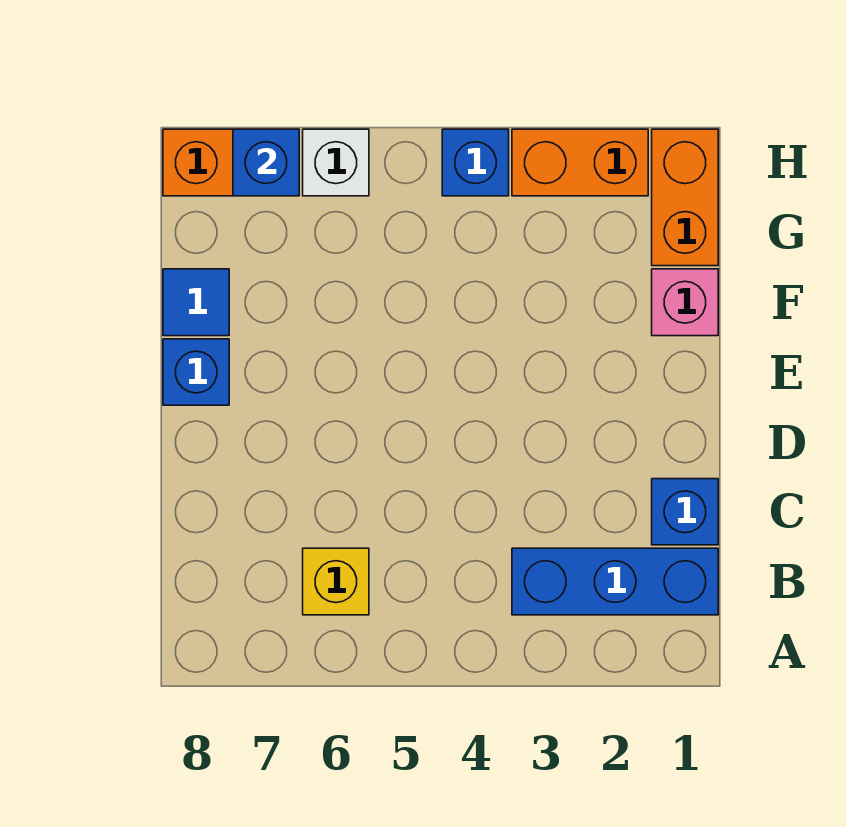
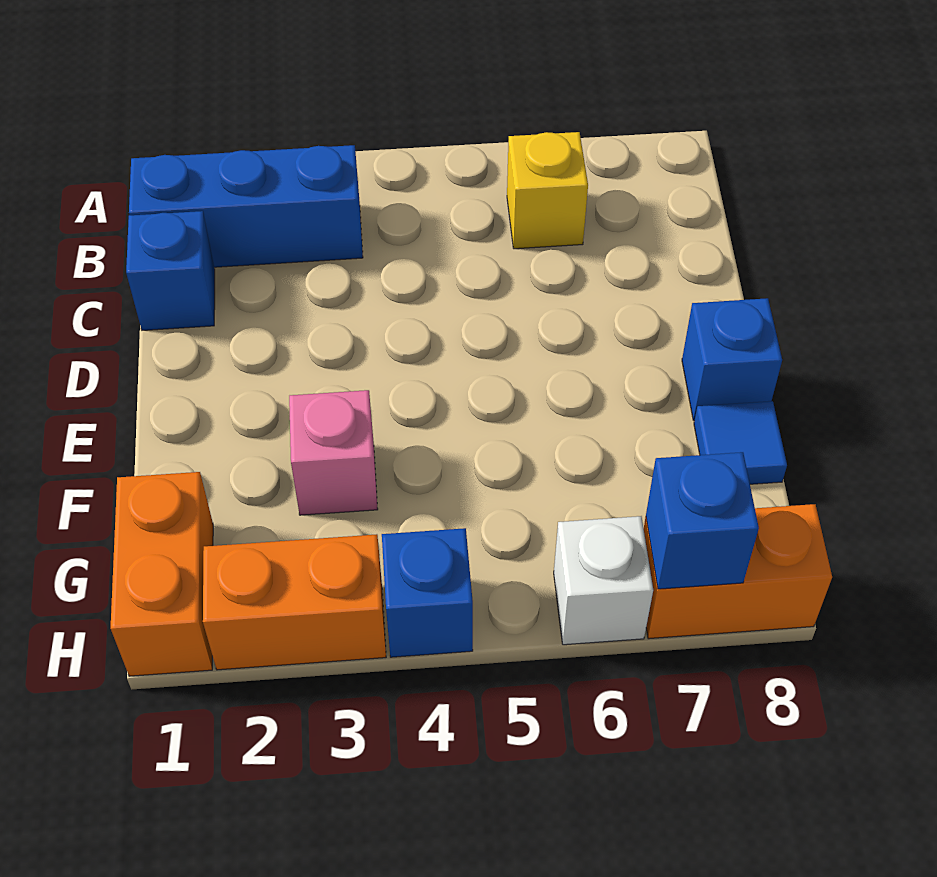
pink 1x1 brick [652,269,718,336] -> pink 1x1 brick moved to [289,390,378,515]

